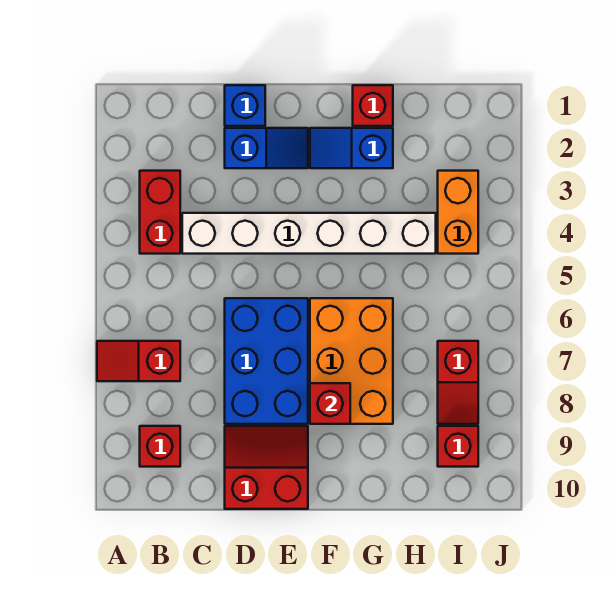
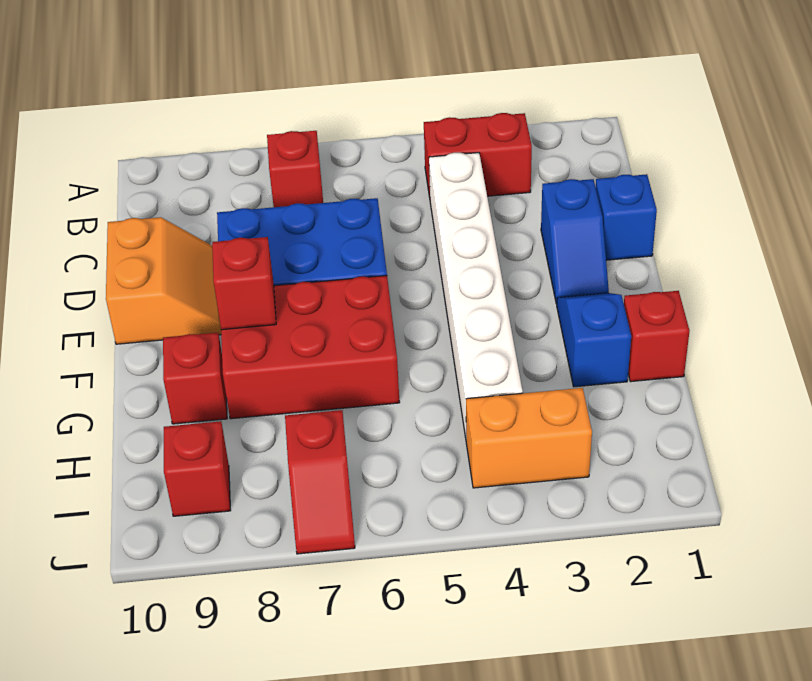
red 1x1 brick [140,426,180,467] -> red 1x1 brick moved to [163,333,227,424]
red 2x2 slope [225,426,308,509] -> orange 2x2 slope [106,217,221,344]
orange 2x3 brick [310,298,393,424] -> red 2x3 brick [221,276,400,419]
red 1x2 slope [438,341,478,424] -> red 1x2 slope turned to [285,410,355,554]

